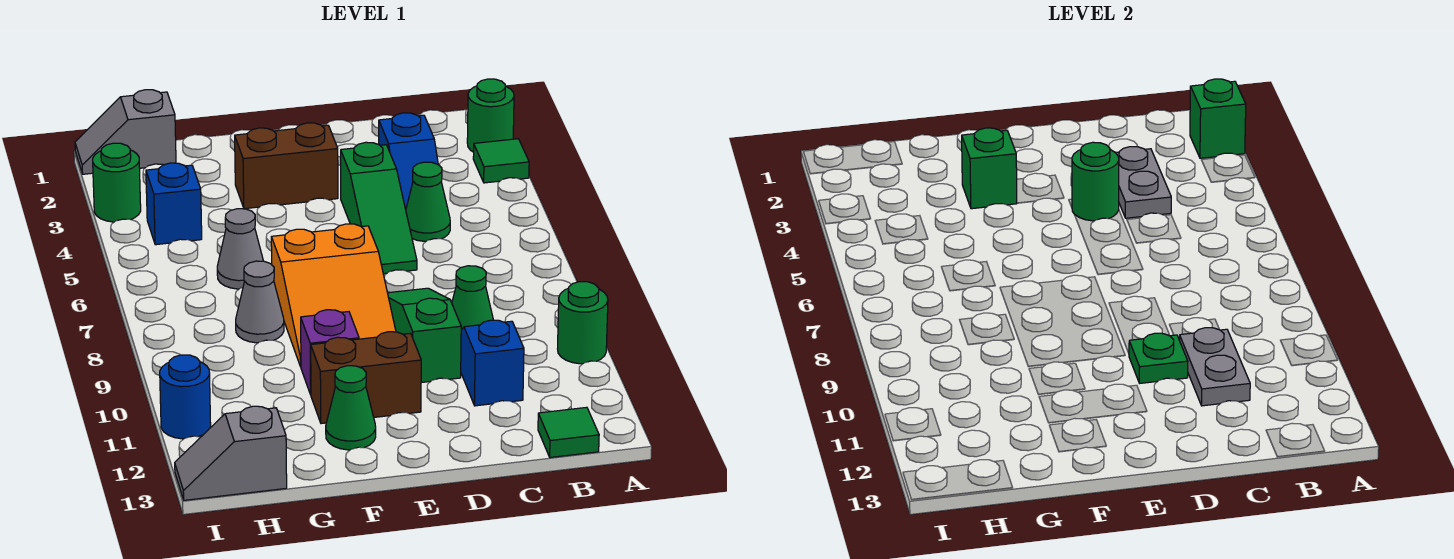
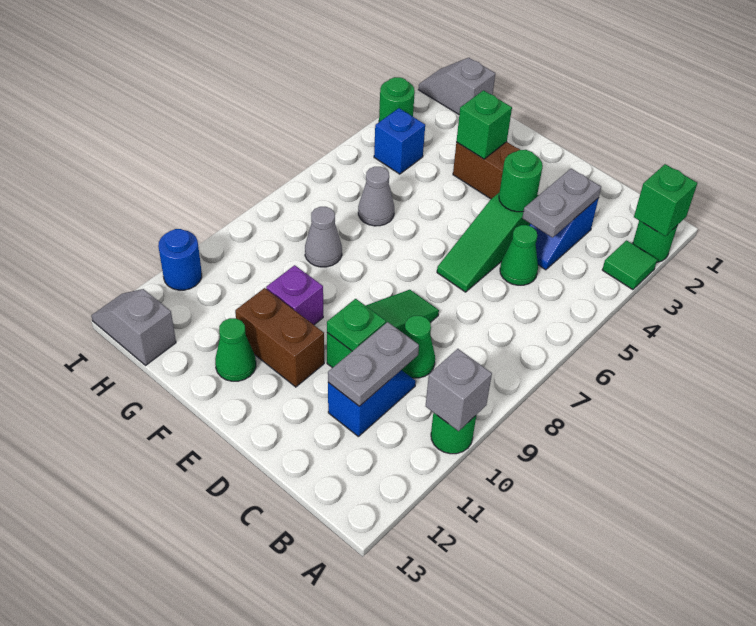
none -> grey 1x1 brick [426,349,492,431]
green 1x1 tile [538,407,599,458] -> none
orange 2x3 slope [271,224,396,367] -> none

